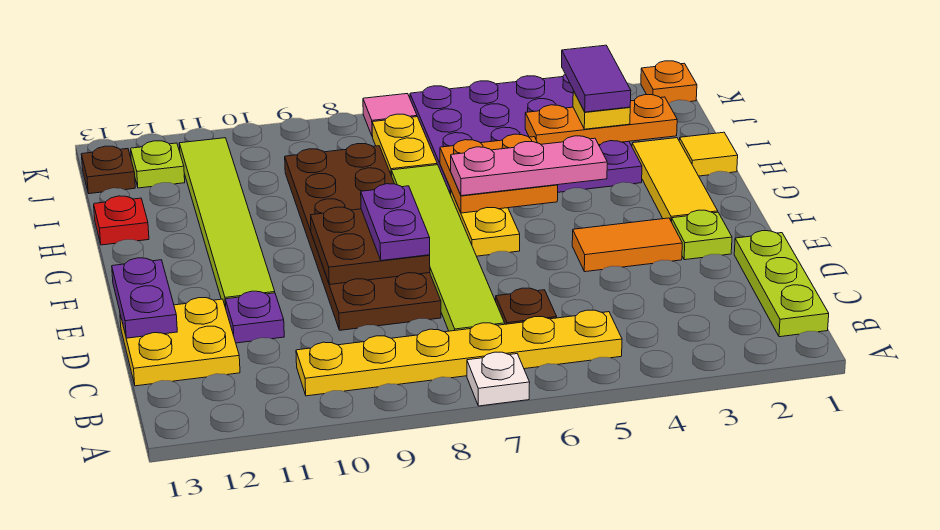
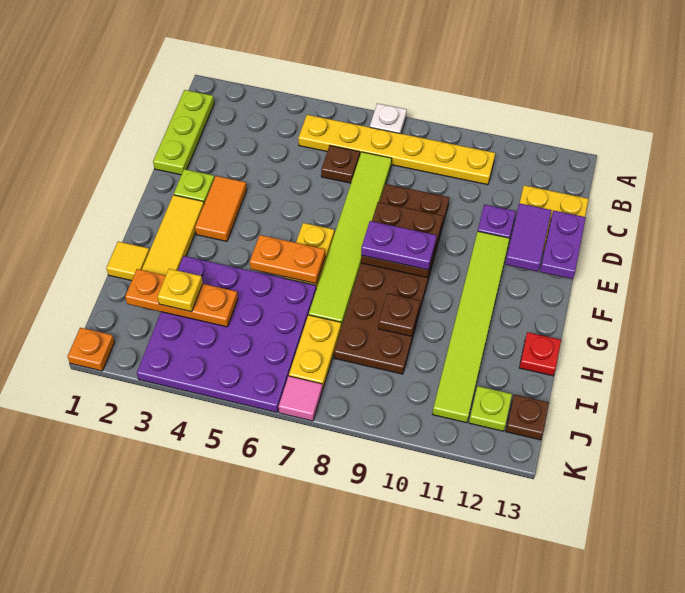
orange 1x2 tile [572,218,682,272] -> orange 1x2 tile turned to [195,176,247,241]
purple 1x2 plate [361,184,430,261] -> purple 1x2 plate turned to [361,221,437,270]
pink 1x3 plate [451,136,607,196] -> none
orange 2x2 plate [440,134,558,213] -> orange 1x2 plate [250,235,325,284]
none -> brown 1x1 plate [378,293,420,336]
purple 1x2 tile [562,45,631,112] -> purple 1x2 tile moved to [506,203,551,272]

